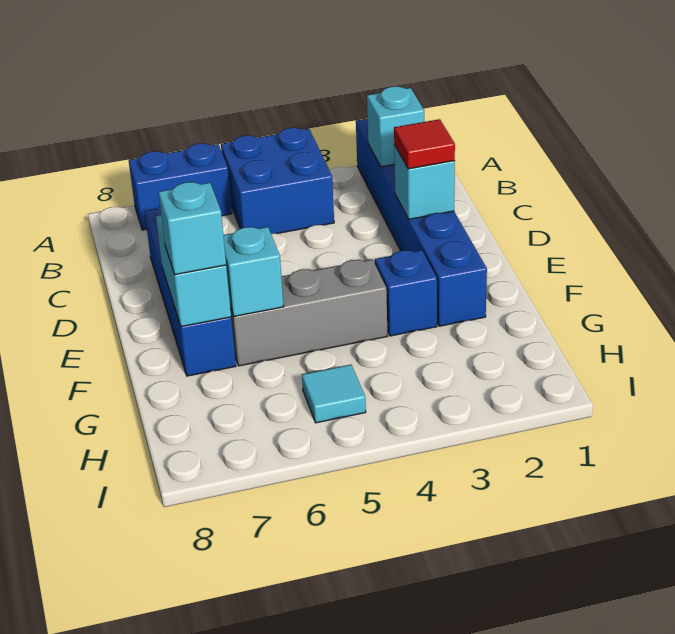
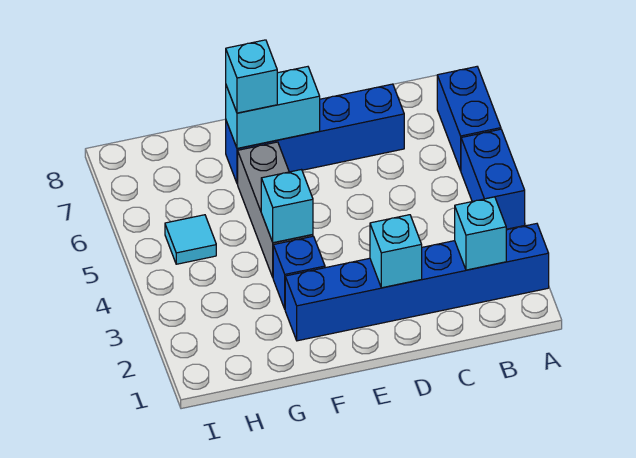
blue 2x2 brick [221,128,334,234] -> blue 1x2 brick [461,129,525,229]
red 1x1 tile [394,119,455,169] -> none
cyan 1x1 brick [223,227,284,316] -> cyan 1x1 brick moved to [261,170,313,243]

